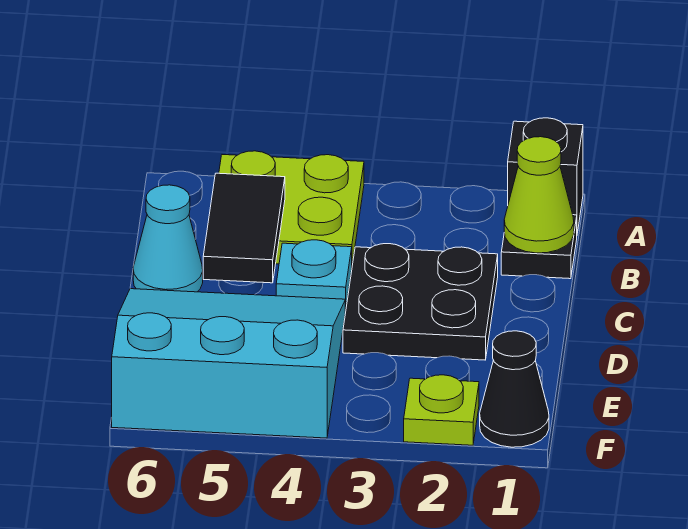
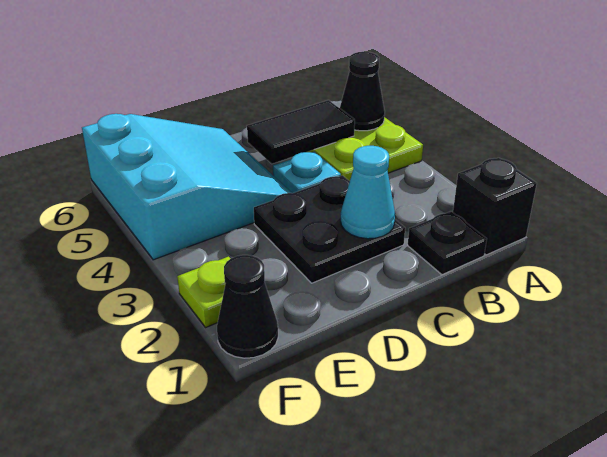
none -> black 1x1 cone [340,52,385,131]
lime 1x1 cone [504,137,574,253] -> none
cyan 1x1 cone [133,185,203,292] -> cyan 1x1 cone moved to [341,146,395,239]

